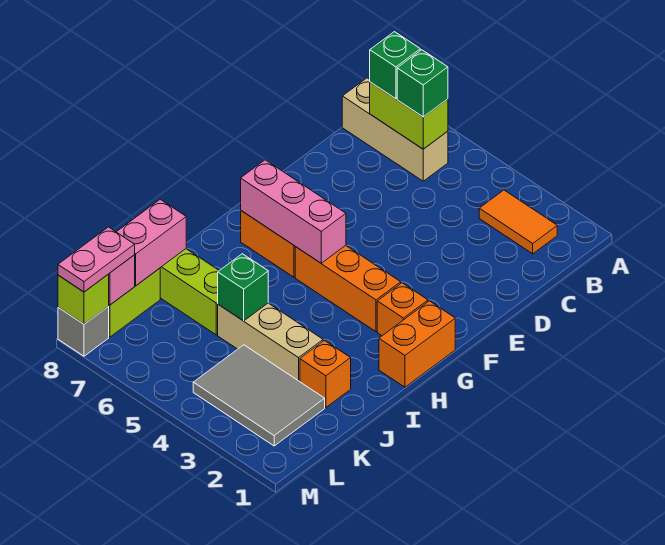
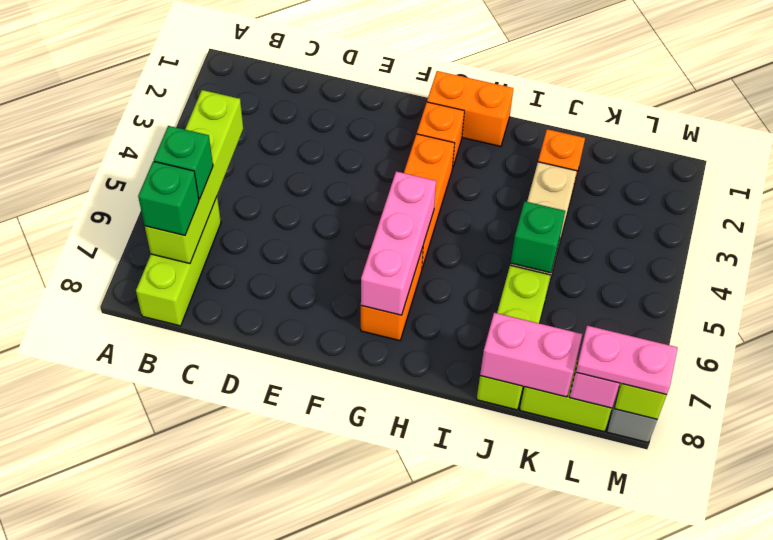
orange 1x2 tile [479,190,557,254] -> none
tan 1x3 brick [342,78,448,181] -> lime 1x3 brick [136,197,221,326]
lime 1x2 brick [370,82,448,149] -> lime 1x4 brick [145,90,243,264]
grey 2x3 tile [193,345,325,446] -> none

